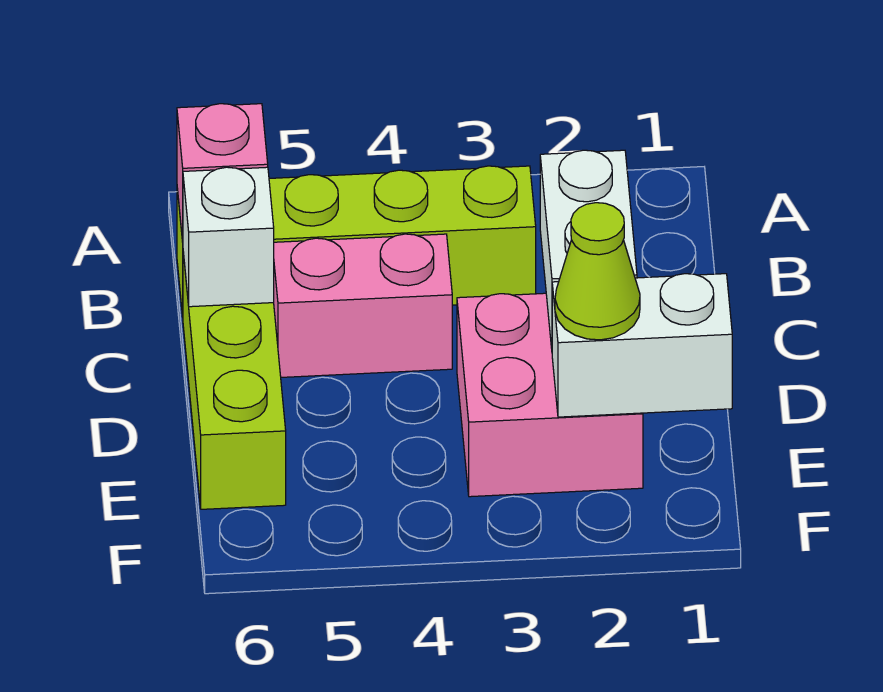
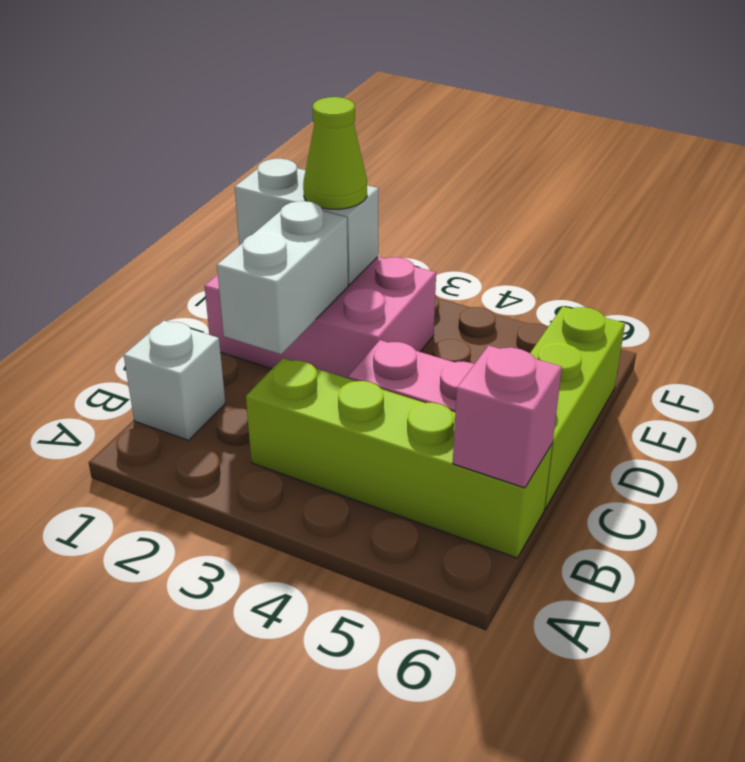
white 1x1 brick [183,167,274,307] -> white 1x1 brick moved to [124,321,225,440]
pink 2x2 brick [457,293,643,497] -> pink 2x3 brick [204,257,436,378]

